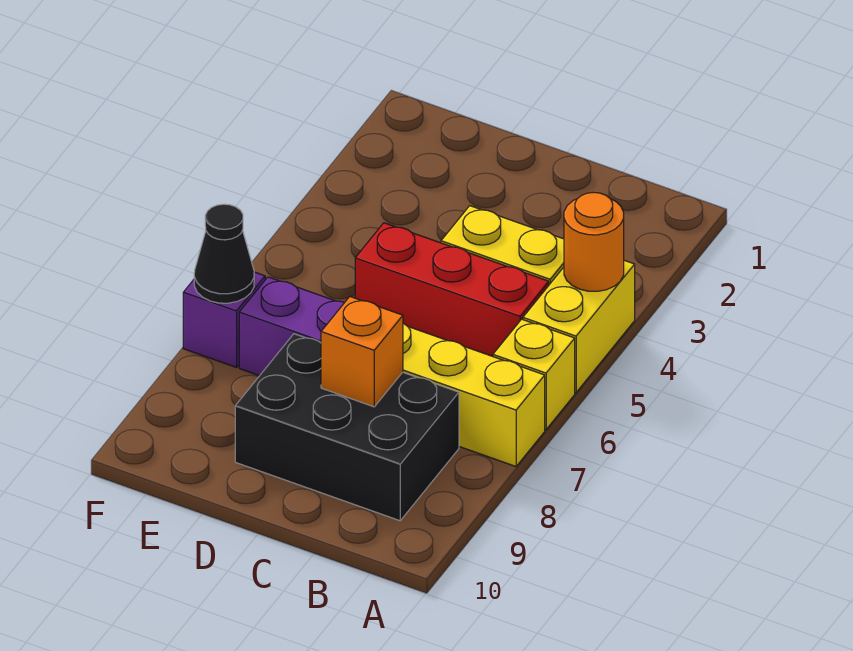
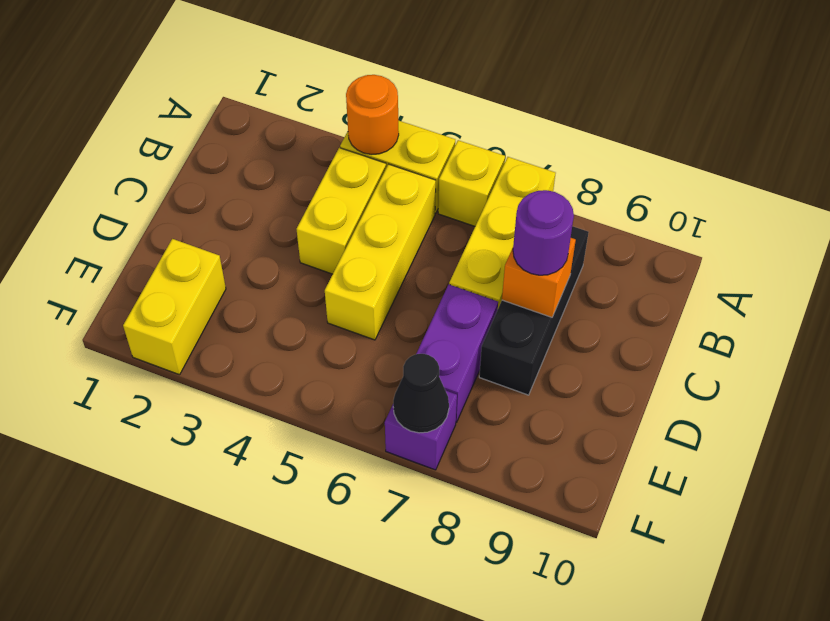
red 1x3 brick [355,223,549,356] -> yellow 1x3 brick [325,164,436,340]
black 2x3 brick [235,334,459,521] -> black 1x3 brick [479,226,589,395]
none -> purple 1x1 round brick [513,190,574,275]
none -> yellow 1x2 brick [123,239,226,375]

